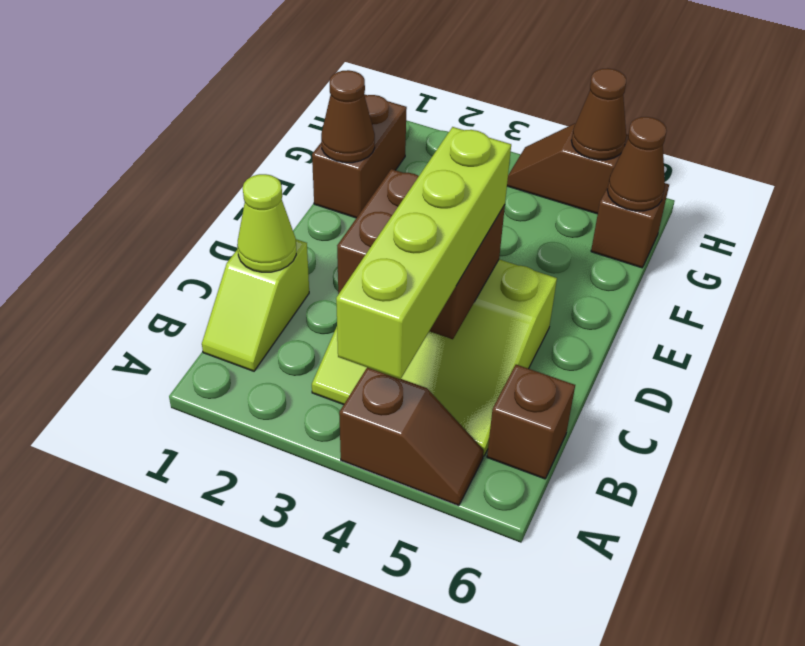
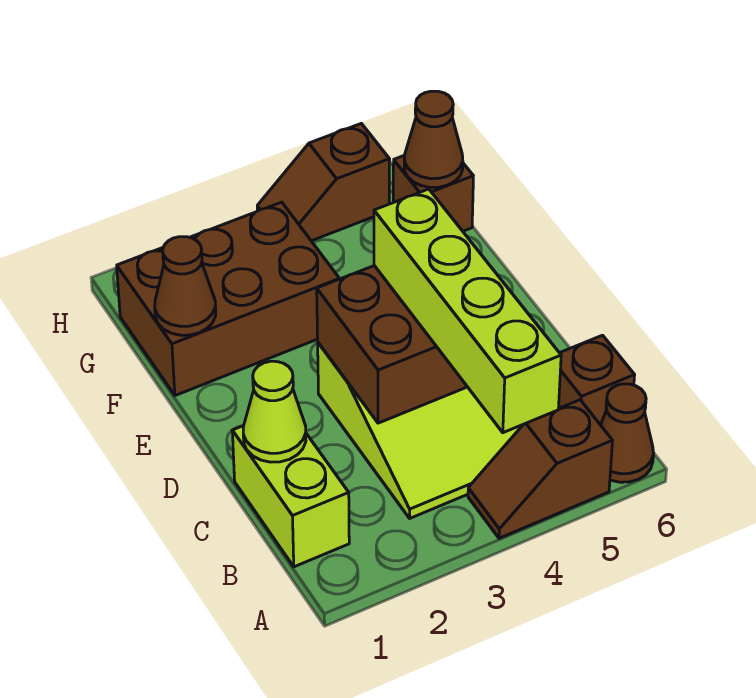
brown 1x2 slope [339,368,484,506] -> brown 1x2 slope turned to [468,400,613,538]
lime 1x2 slope [202,239,309,371] -> lime 1x2 brick [232,426,349,567]
brown 1x2 brick [312,94,407,218] -> brown 2x3 brick [117,202,339,396]
brown 1x1 cone [571,68,626,160] -> brown 1x1 cone moved to [601,384,654,482]

